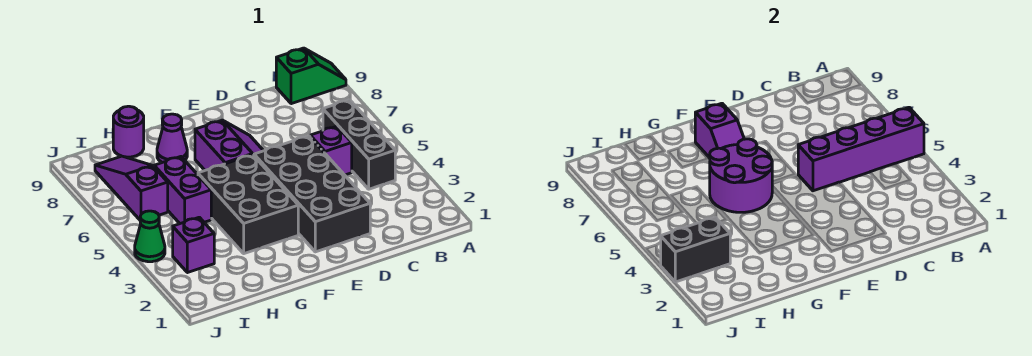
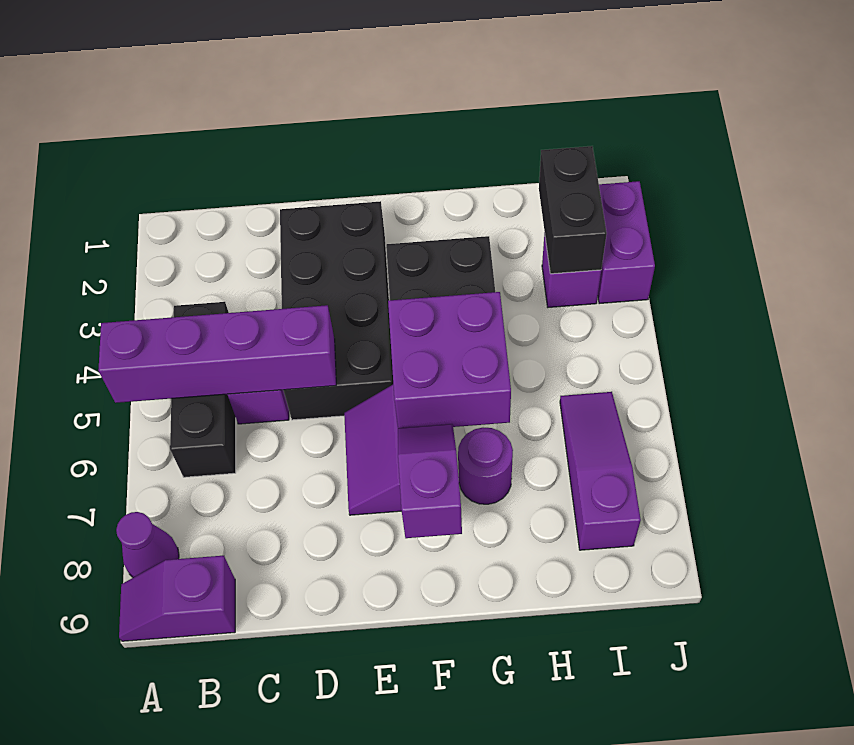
green 1x2 slope [276,48,346,104] -> purple 1x2 slope [119,556,235,641]
purple 2x2 round brick [710,139,772,212] -> purple 2x2 brick [388,292,511,428]
purple 1x1 cone [157,114,187,163] -> purple 1x1 cone moved to [116,512,179,578]
purple 1x2 brick [154,157,211,224] -> purple 1x2 brick moved to [598,181,655,304]
purple 1x1 round brick [113,106,144,157] -> purple 1x1 round brick moved to [458,428,513,504]
black 1x2 brick [661,217,730,282] -> black 1x2 brick turned to [539,146,607,274]
purple 1x3 slope [95,156,168,220] -> purple 1x3 slope turned to [560,392,641,550]
green 1x1 cone [135,211,165,262] -> none

